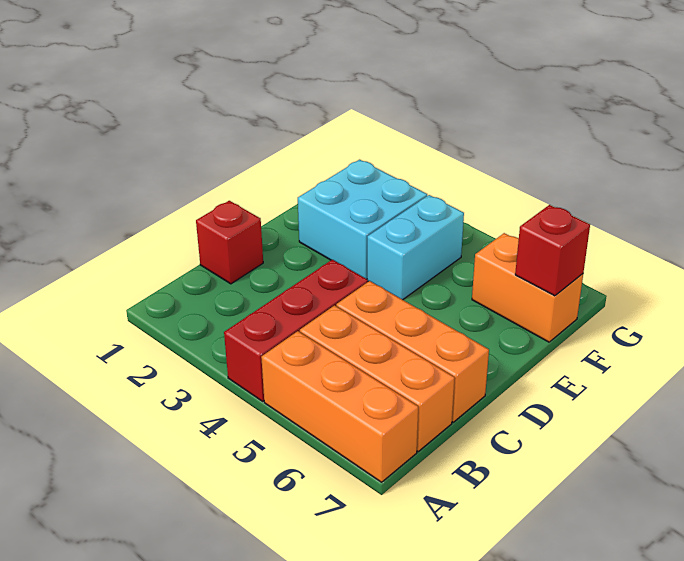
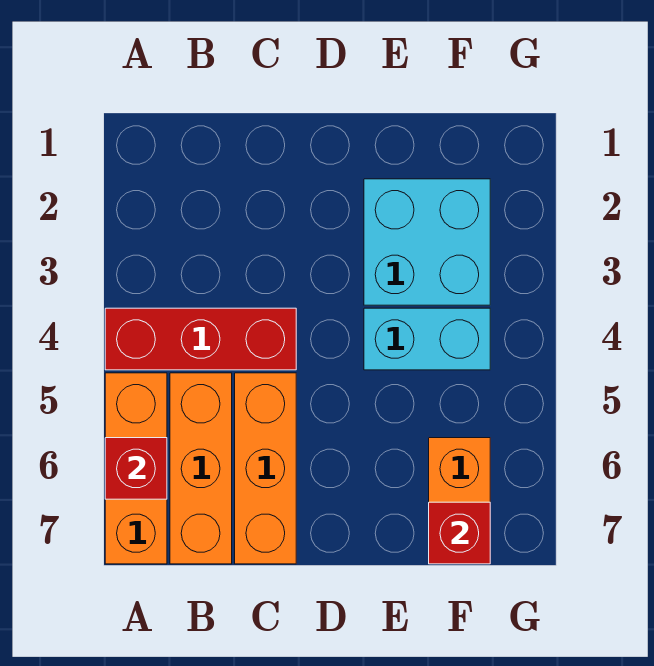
red 1x1 brick [196,201,263,284] -> red 1x1 brick moved to [105,438,167,499]

